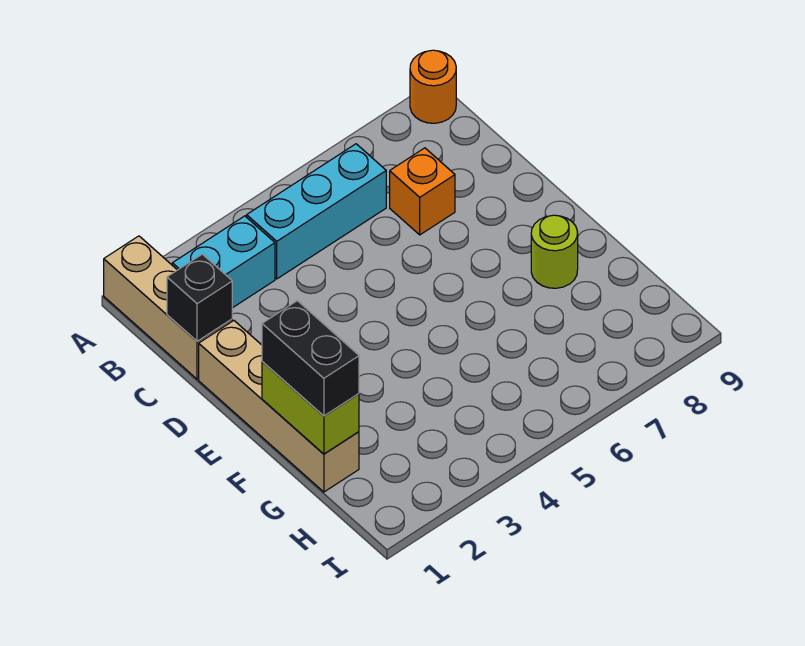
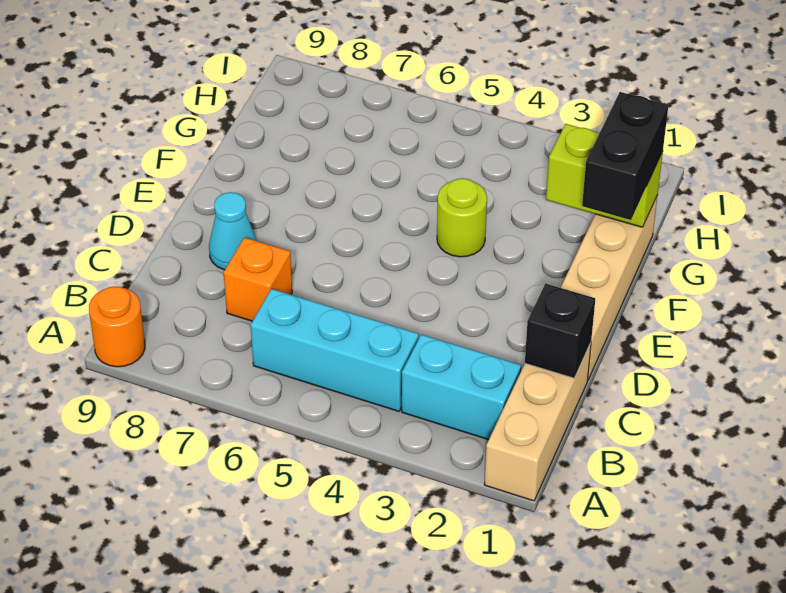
none -> cyan 1x1 cone [209,192,257,270]
lime 1x2 brick [262,362,359,454] -> lime 1x2 brick turned to [546,124,663,227]
lime 1x1 round brick [531,215,578,288] -> lime 1x1 round brick moved to [437,179,487,257]

